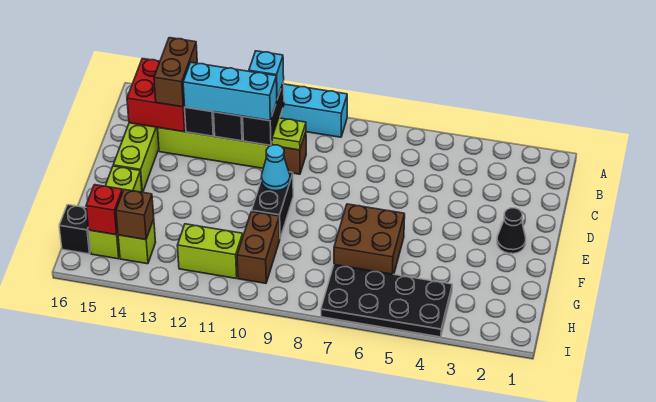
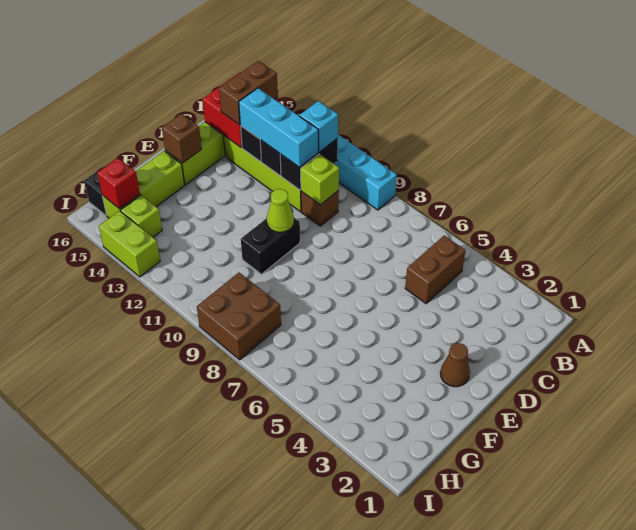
lime 1x1 plate [272,118,306,150] -> lime 1x1 brick [301,154,339,205]
black 1x1 cone [497,208,526,254] -> brown 1x1 cone [440,343,470,387]
cyan 1x1 cone [261,145,290,191] -> lime 1x1 cone [267,189,294,232]
brown 2x2 brick [334,204,405,274] -> brown 2x2 brick moved to [197,273,281,360]
brown 1x2 brick [237,211,280,283] -> brown 1x2 brick moved to [405,236,465,304]
black 2x4 plate [321,265,452,337] -> none
lime 1x2 brick [177,224,243,278] -> lime 1x2 brick moved to [99,211,160,277]
brown 1x1 brick [116,189,154,240] -> brown 1x1 brick moved to [162,114,202,163]

